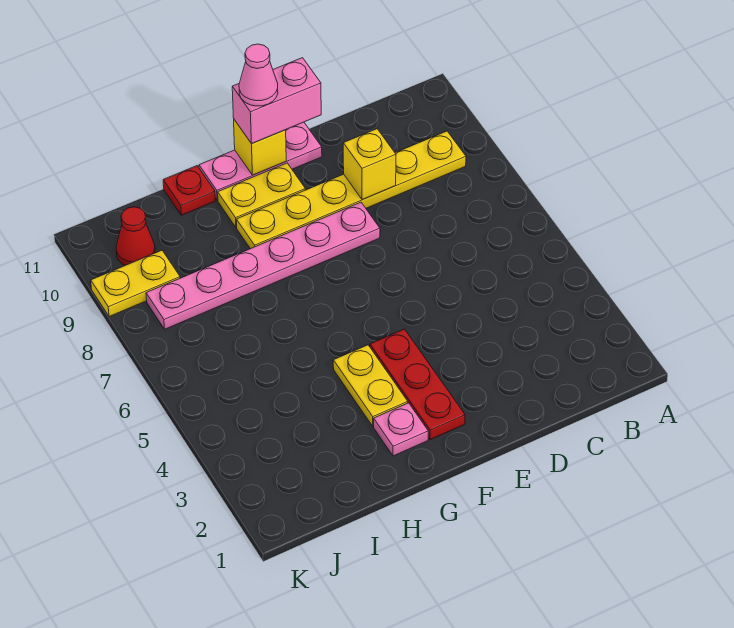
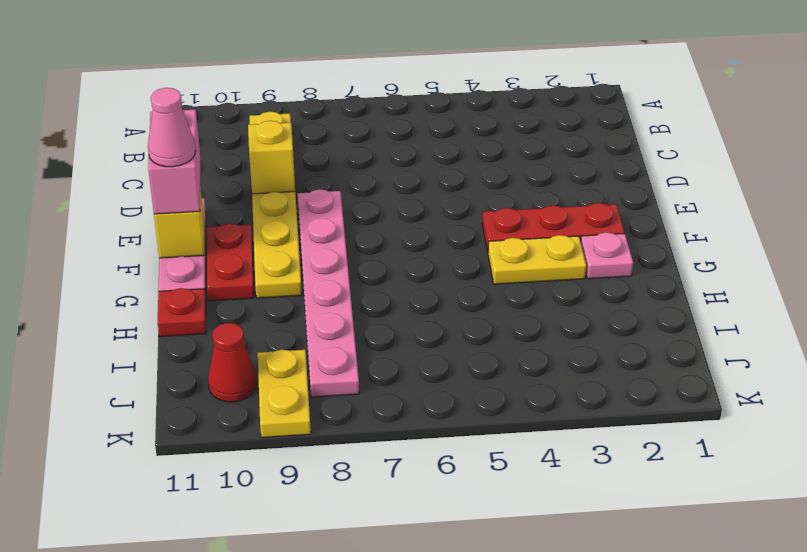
yellow 1x2 plate [218,163,305,228] -> red 1x2 plate [207,224,254,301]

